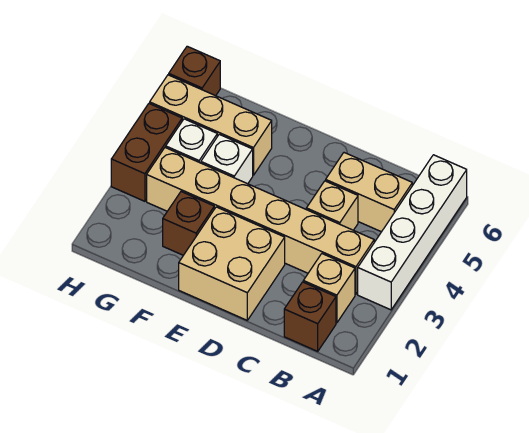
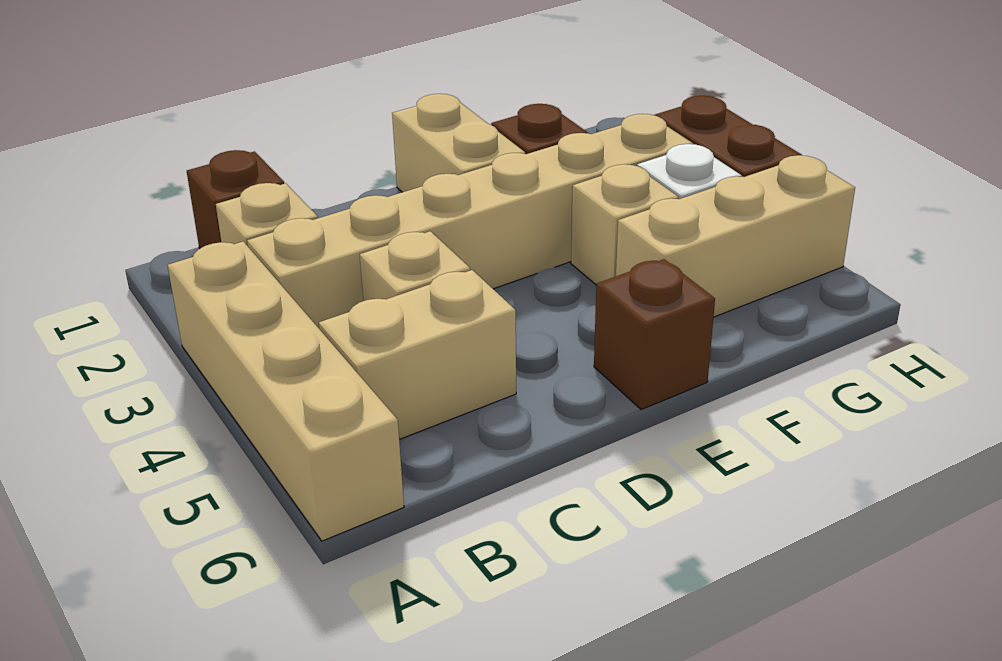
white 1x4 brick [358,155,467,310] -> tan 1x4 brick [168,242,404,541]
tan 2x2 brick [179,207,285,320] -> tan 1x2 brick [392,94,525,192]
white 1x1 brick [201,134,253,184] -> tan 1x1 brick [571,164,679,284]
brown 1x1 brick [169,46,220,96] -> brown 1x1 brick moved to [594,259,715,410]

